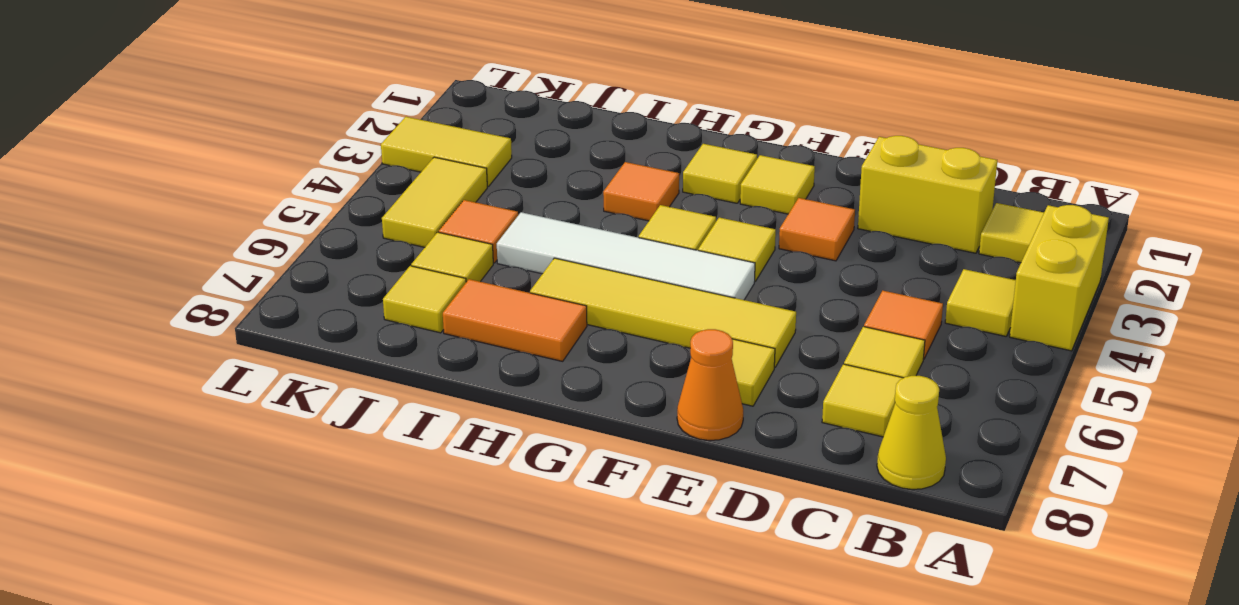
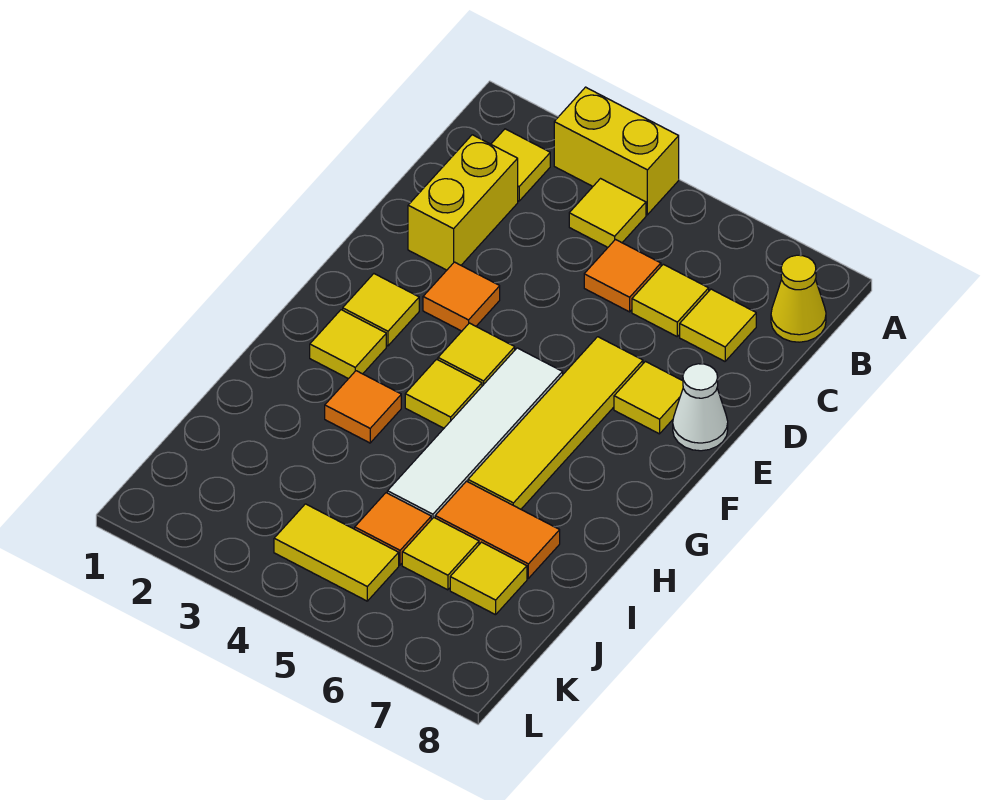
orange 1x1 cone [677,329,743,440] -> white 1x1 cone [673,364,728,451]
orange 1x2 tile [443,279,587,361] -> orange 1x2 tile turned to [435,481,560,578]
yellow 1x2 tile [381,117,512,187] -> none

